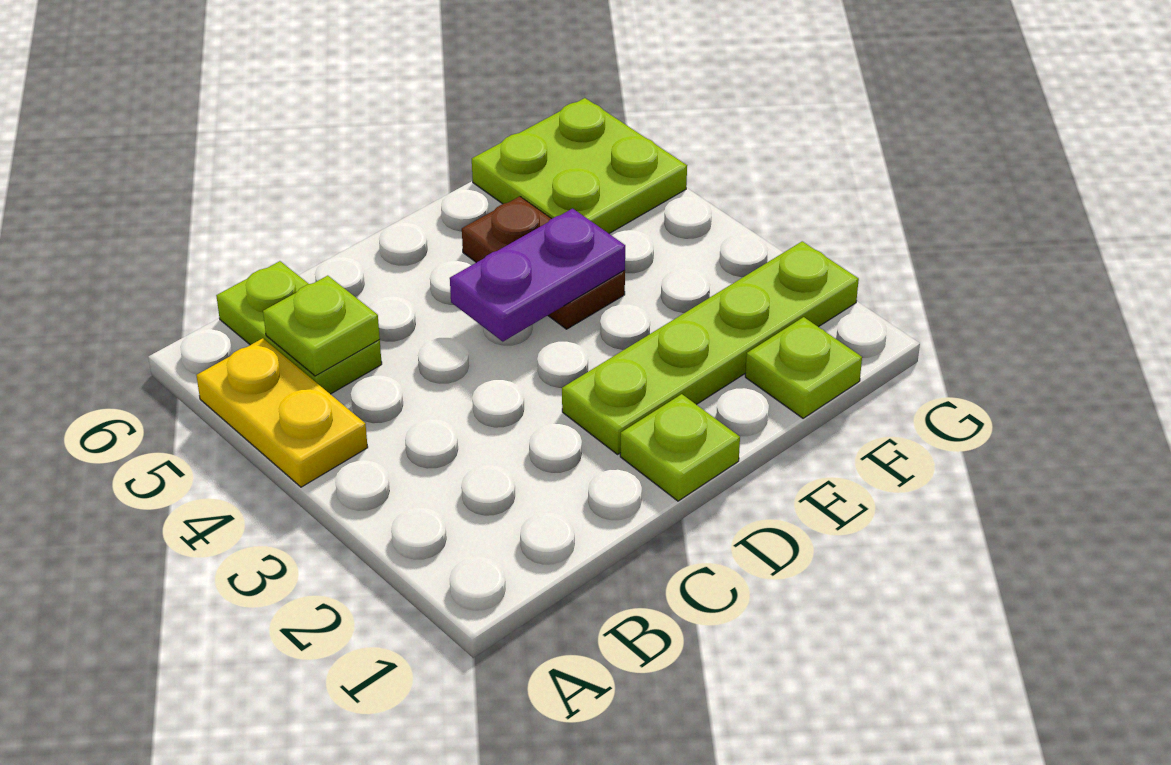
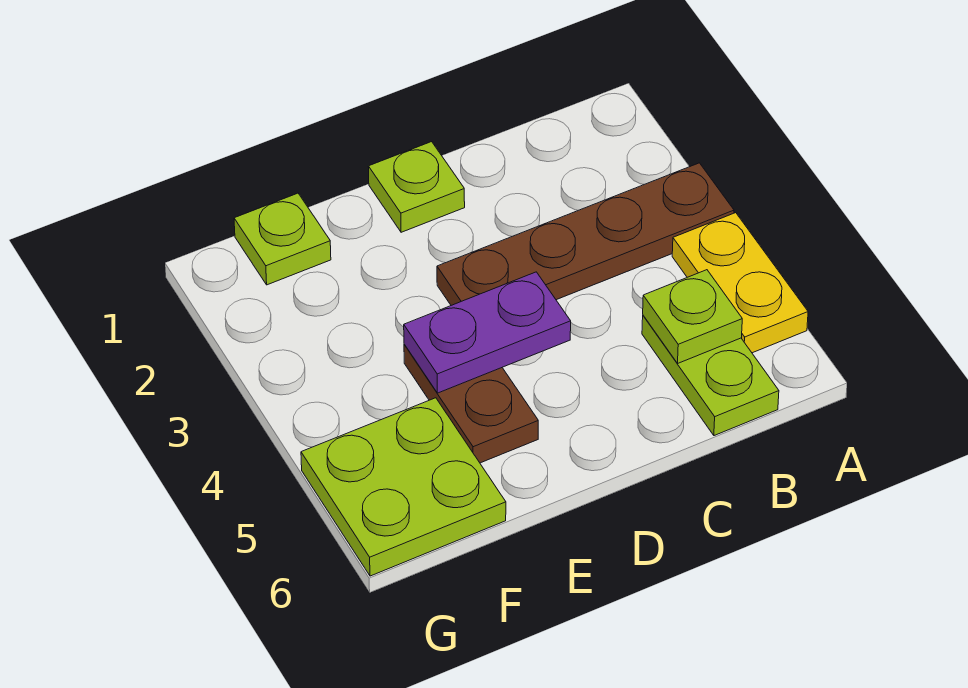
none -> brown 1x4 plate [437,163,734,305]
lime 1x4 plate [562,241,859,454] -> none

